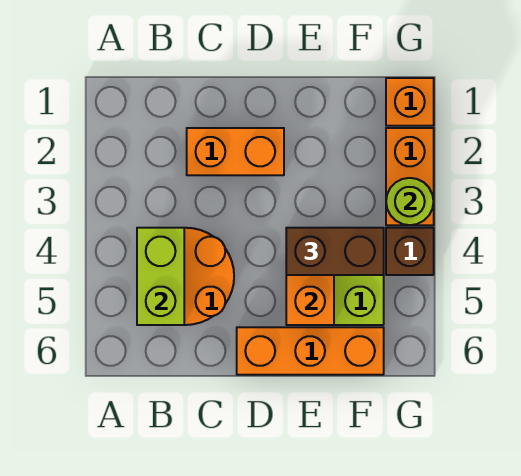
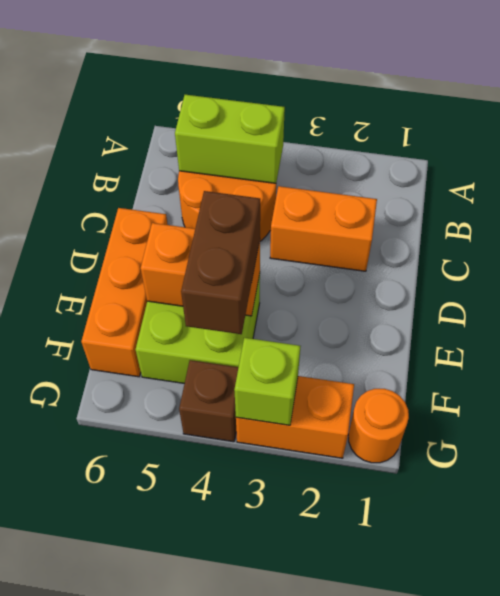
orange 1x2 brick [187,128,284,175] -> orange 1x2 brick turned to [270,186,377,271]
orange 1x1 brick [386,78,434,126] -> orange 1x1 round brick [348,389,409,463]
lime 1x1 round brick [386,178,434,225] -> lime 1x1 brick [234,338,301,425]

